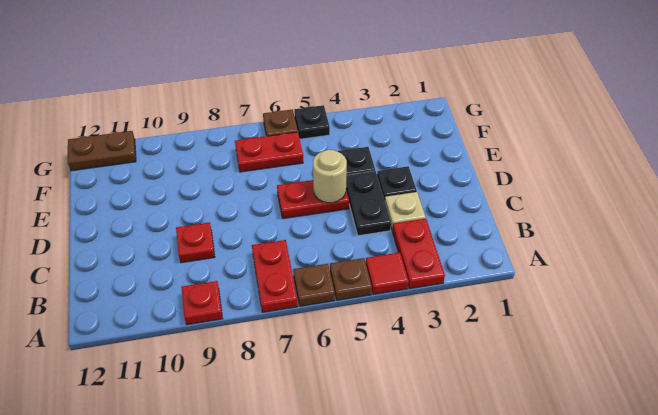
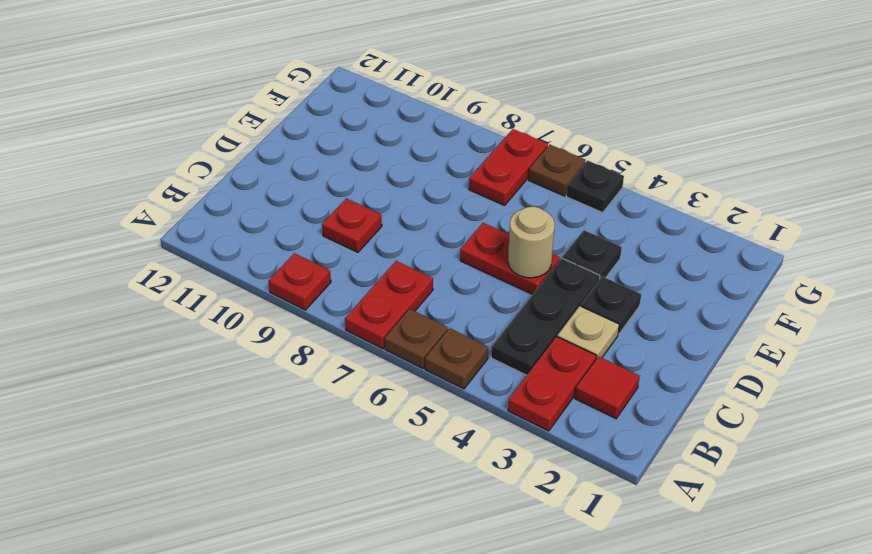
red 1x1 tile [366,252,409,295] -> red 1x1 tile moved to [575,357,640,419]
black 1x2 plate [346,171,391,236] -> black 1x3 plate [491,258,600,375]
red 1x2 plate [235,132,303,172] -> red 1x2 plate turned to [469,129,548,205]
brown 1x2 plate [68,131,136,171] -> none

